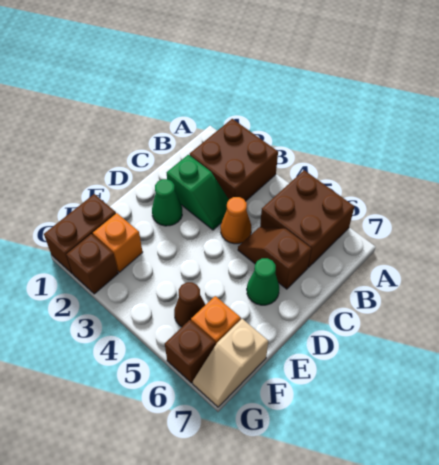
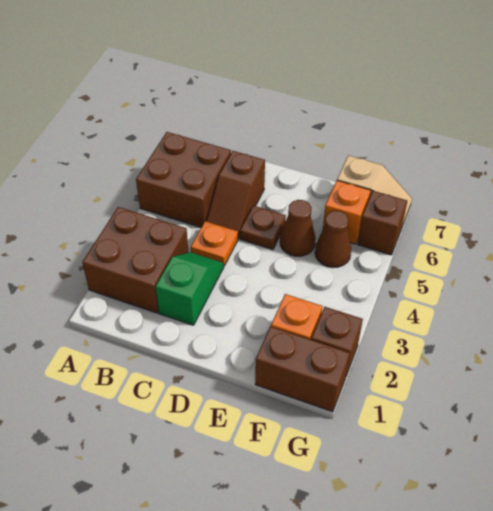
orange 1x1 cone [221,197,251,244] -> orange 1x1 plate [191,221,238,266]
green 1x1 cone [152,179,182,226] -> none
none -> brown 1x1 plate [240,206,286,250]
green 1x1 cone [247,258,279,305] -> none
none -> brown 1x1 cone [280,200,316,256]

